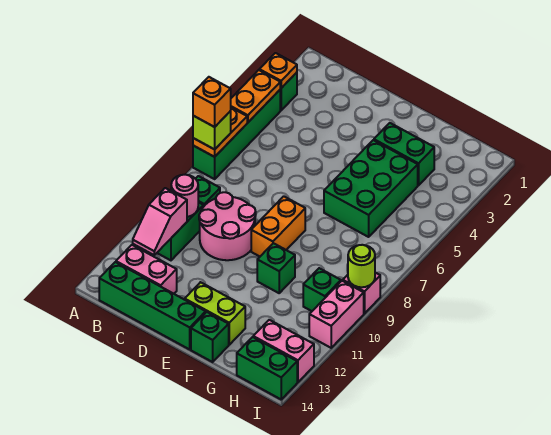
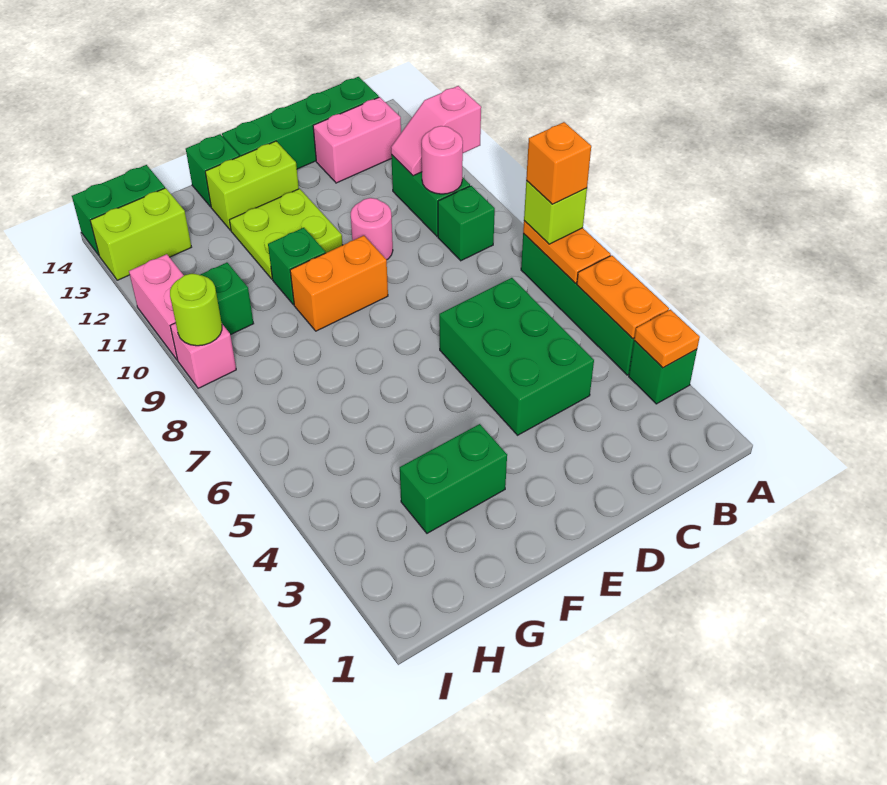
pink 1x2 slope [133,188,187,255] -> pink 1x2 slope turned to [391,86,481,176]
pink 2x2 round brick [199,192,256,260] -> pink 1x1 round brick [351,198,393,260]
orange 1x2 brick [251,196,305,256] -> orange 1x2 brick turned to [290,236,388,331]
none -> lime 2x2 plate [229,189,342,279]
green 2x3 brick [324,140,418,237] -> green 2x3 brick moved to [439,278,594,435]
pink 1x2 brick [253,320,314,382] -> lime 1x2 brick [90,188,191,280]

